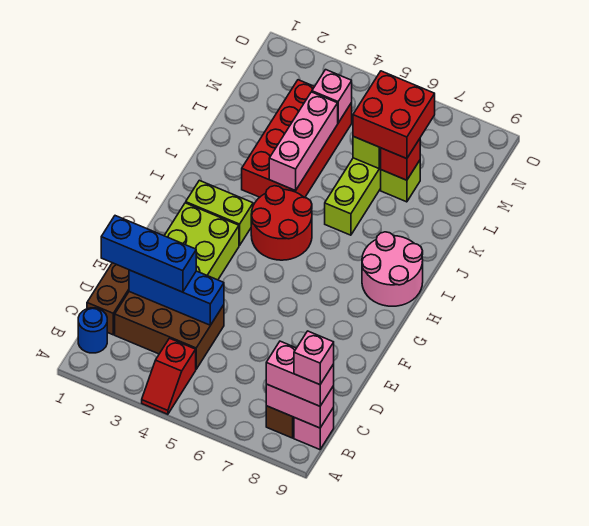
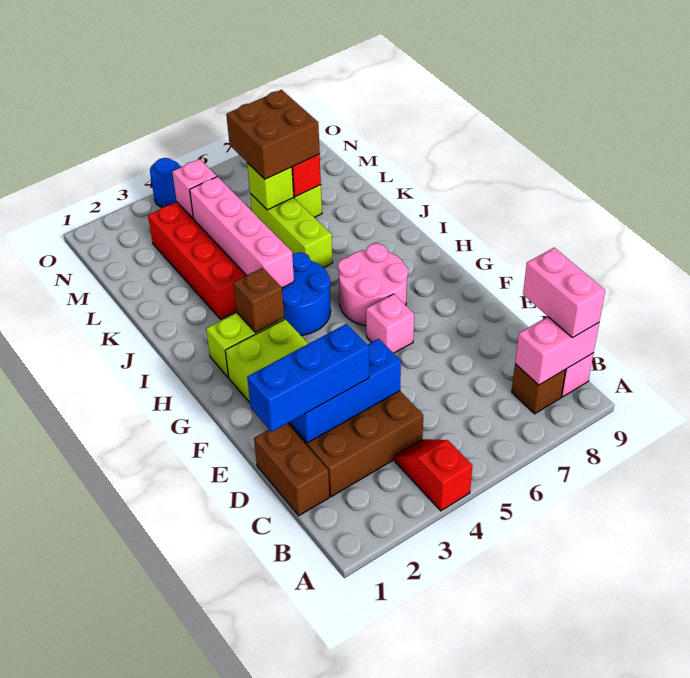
red 1x2 slope [142,338,196,414] -> red 1x2 slope turned to [395,439,473,511]
blue 1x1 round brick [78,308,107,353] -> blue 1x1 round brick moved to [150,158,180,208]
pink 1x2 brick [266,341,334,406] -> pink 1x2 brick turned to [523,248,605,338]
pink 1x1 brick [294,331,334,385] -> pink 1x1 brick moved to [366,294,414,353]
none -> brown 1x1 brick [233,268,284,333]
red 2x2 round brick [251,186,312,260] -> blue 2x2 round brick [282,253,331,335]
pink 2x2 round brick [362,232,423,306] -> pink 2x2 round brick moved to [338,243,408,326]
pink 1x3 brick [269,92,338,191] -> pink 1x4 brick [190,177,294,288]
red 2x2 brick [353,71,435,159] -> brown 2x2 brick [226,90,320,179]

